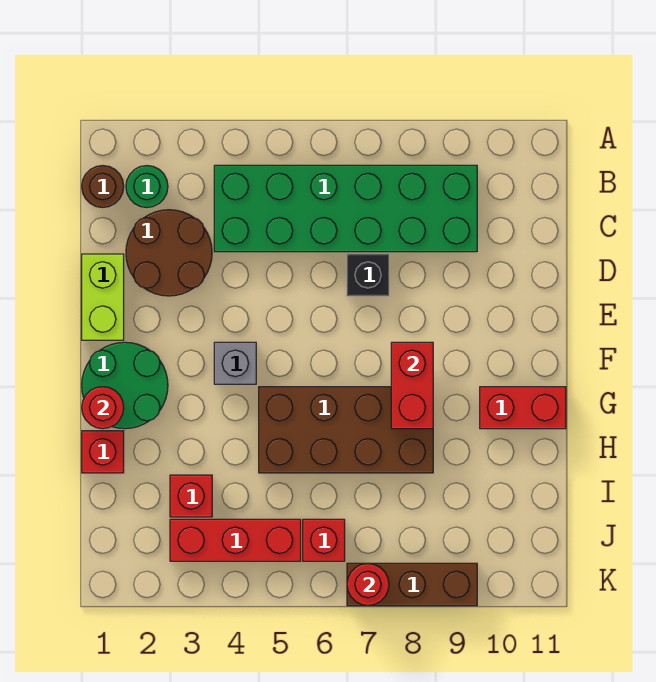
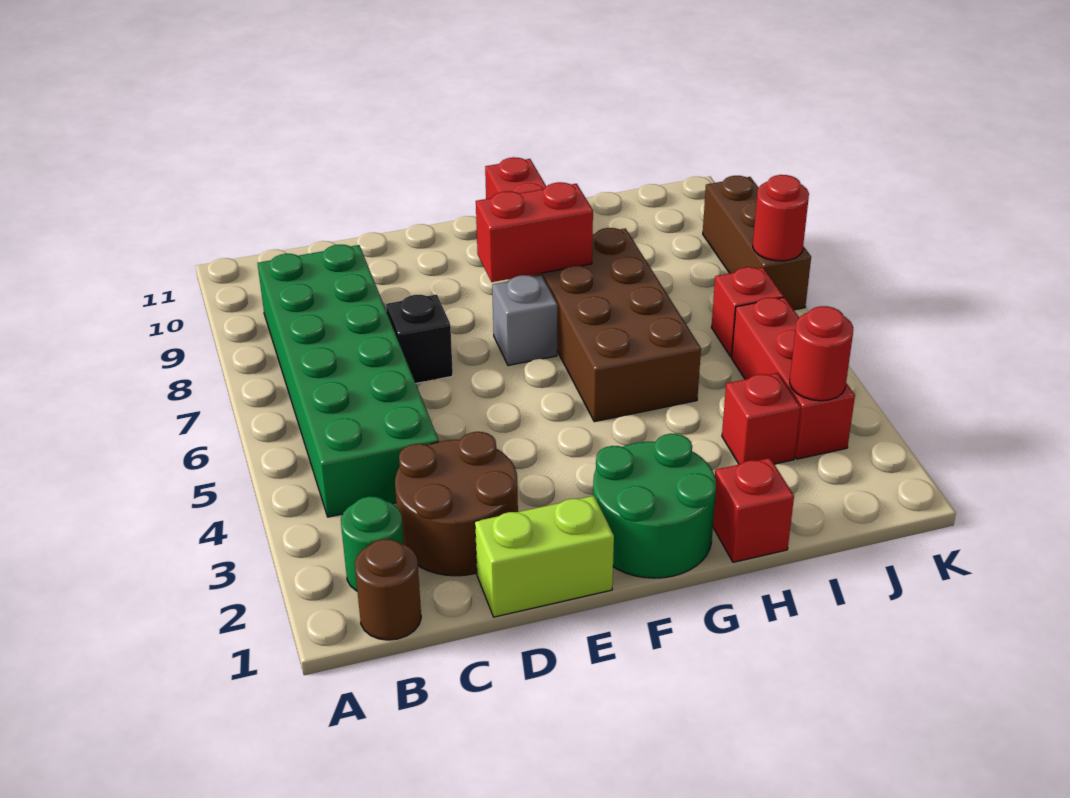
grey 1x1 brick [214,342,256,384] -> grey 1x1 brick moved to [492,275,557,365]
red 1x1 round brick [82,387,124,429] -> red 1x1 round brick moved to [790,306,853,401]

